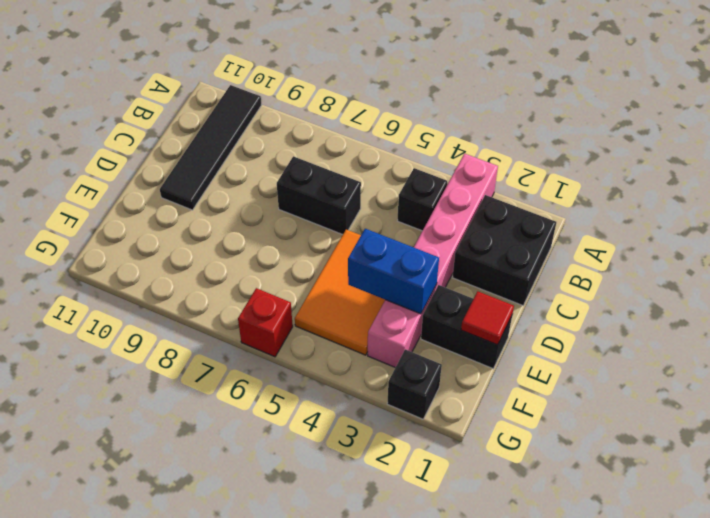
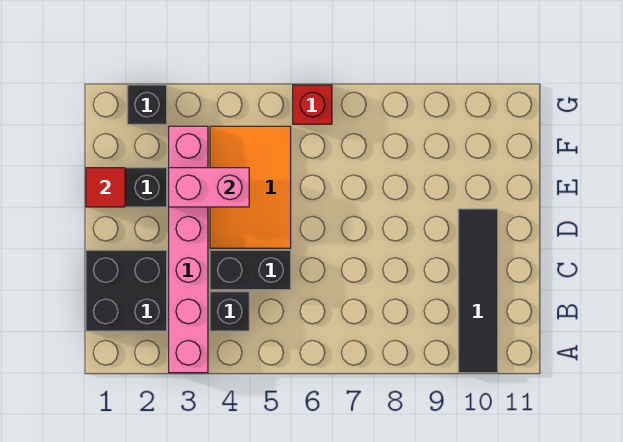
black 1x2 brick [277,156,361,235] -> black 1x2 brick moved to [210,250,291,290]
blue 1x2 brick [348,229,439,314] -> pink 1x2 brick [169,168,249,207]

